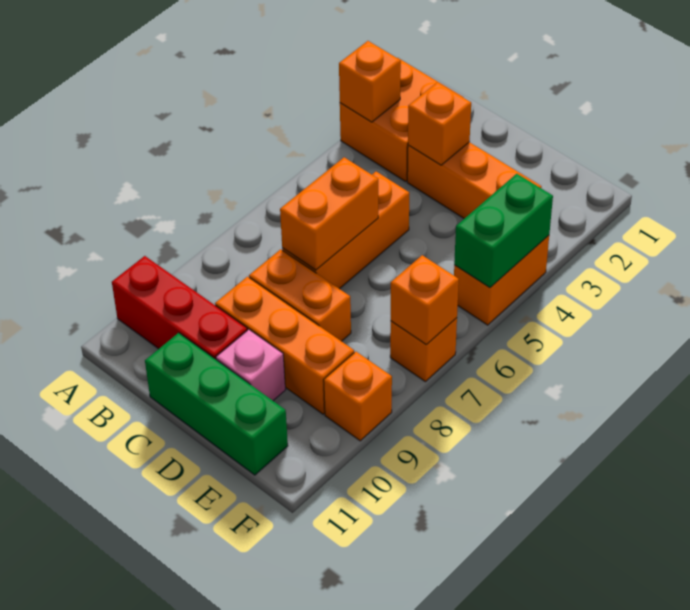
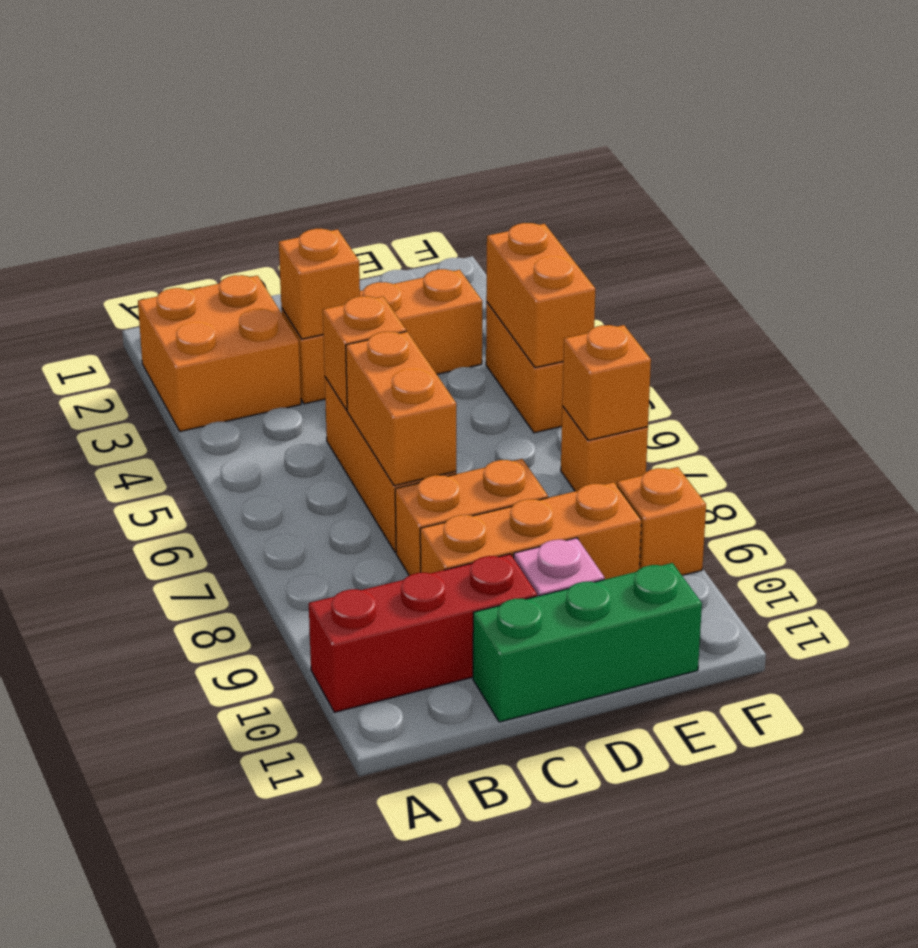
orange 1x1 brick [339,41,401,122] -> orange 1x1 brick moved to [323,296,406,410]
green 1x2 brick [454,174,553,288] -> orange 1x2 brick [486,223,595,368]

